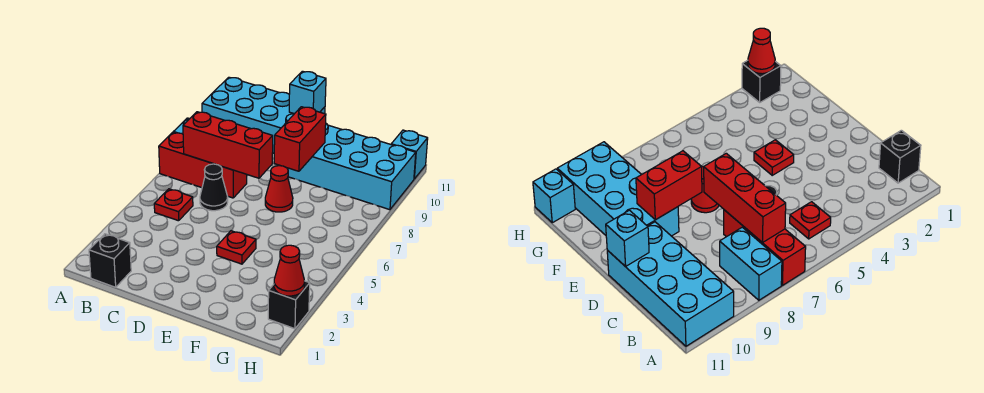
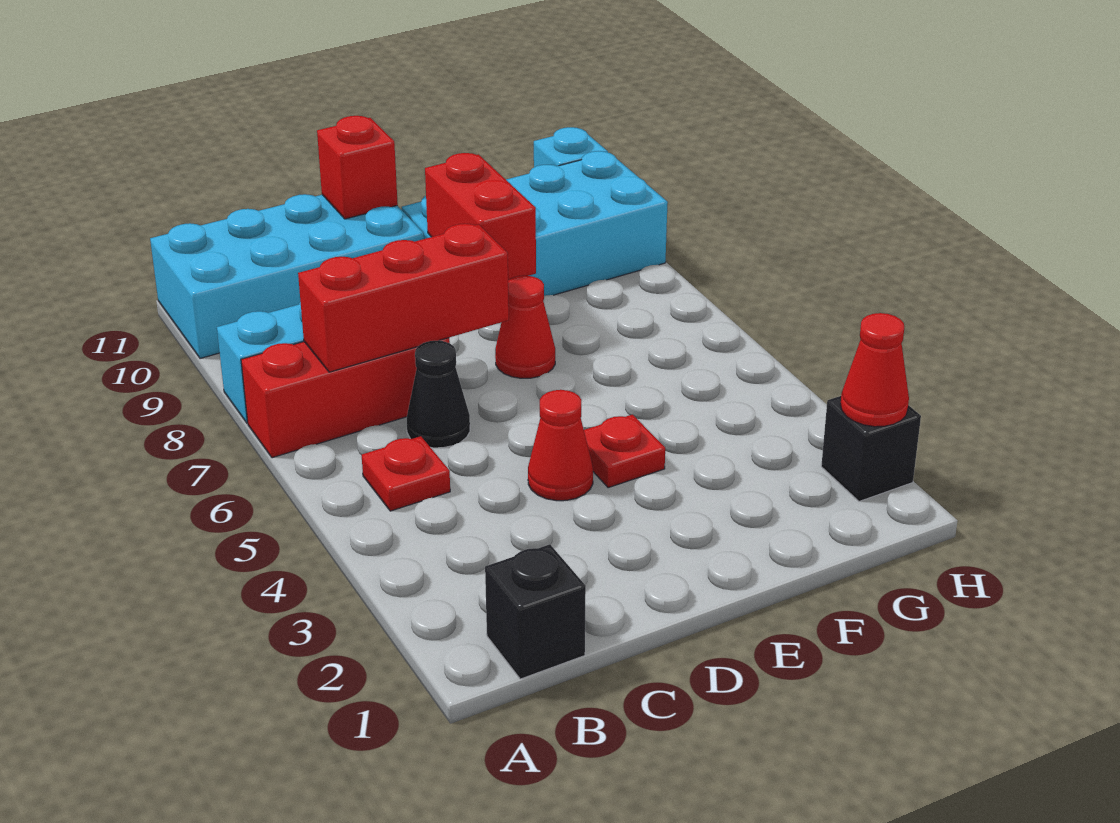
none -> red 1x1 cone [528,390,593,501]
cyan 1x1 brick [289,71,326,114] -> red 1x1 brick [317,116,398,219]

